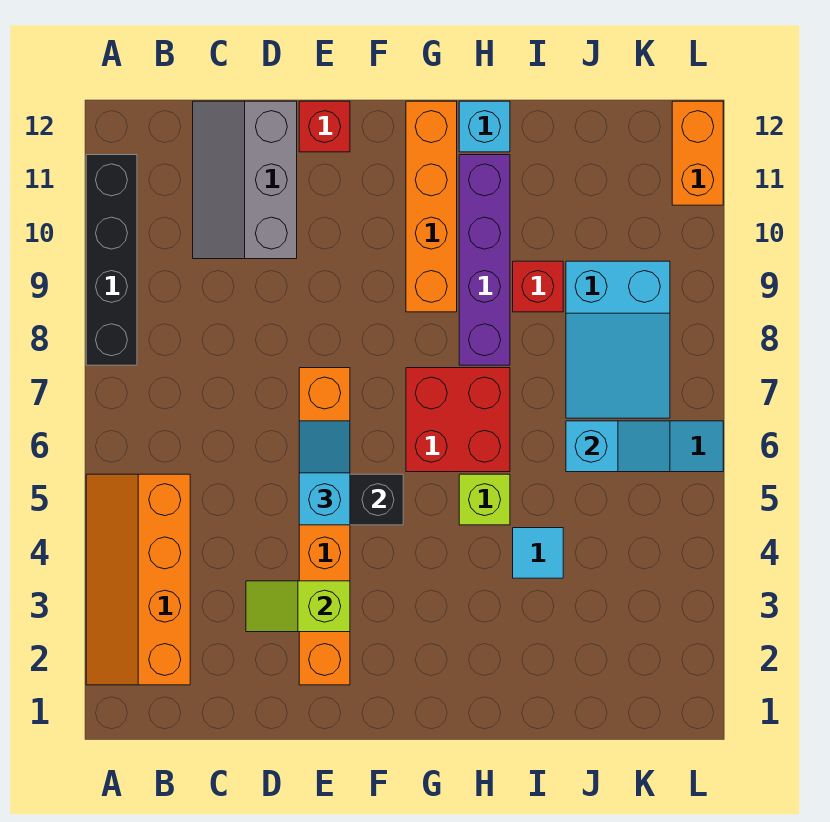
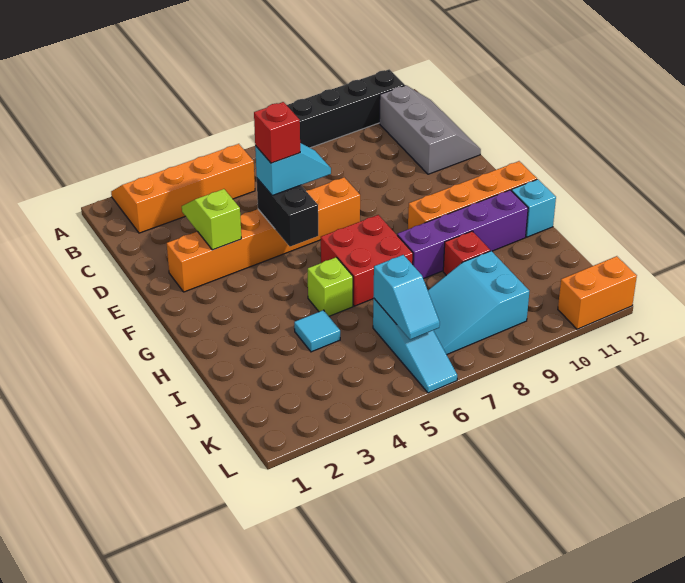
grey 2x3 slope [193,101,297,259] -> grey 2x3 slope turned to [379,85,481,174]
red 1x1 brick [299,101,350,152] -> red 1x1 brick moved to [254,102,300,163]

